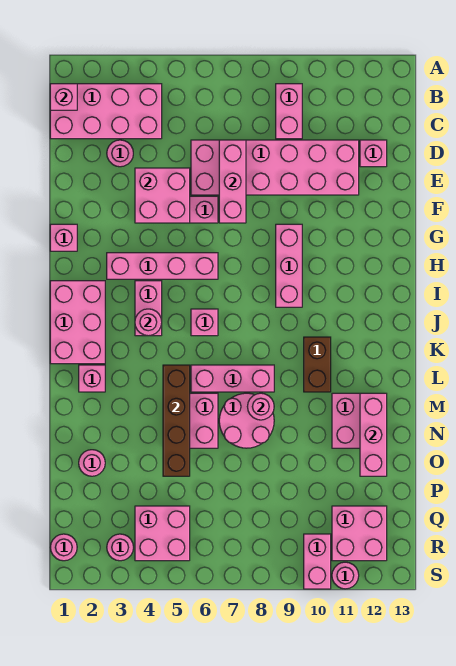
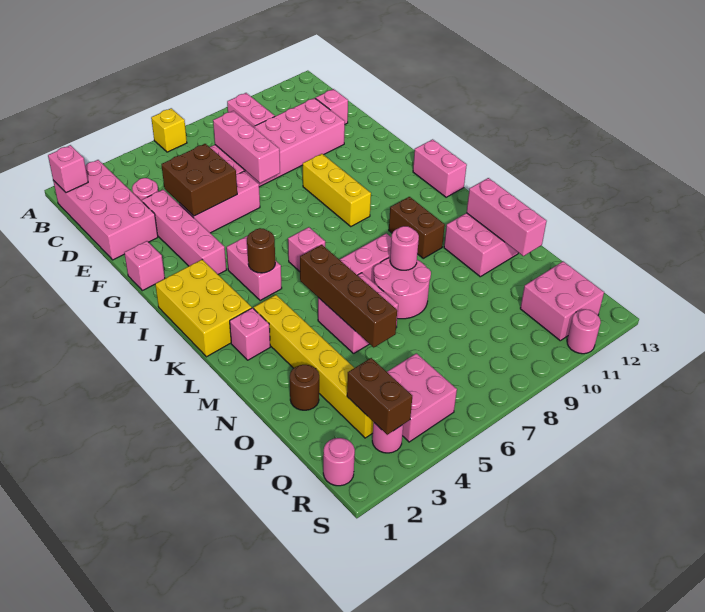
none -> yellow 1x1 brick [151,108,187,152]
pink 2x4 brick [50,84,162,139] -> pink 2x4 brick turned to [53,160,158,260]
pink 2x2 brick [135,168,190,223] -> brown 2x2 brick [161,144,237,216]
pink 1x3 brick [276,224,302,307] -> yellow 1x3 brick [303,154,371,226]
pink 1x4 brick [107,253,218,279] -> pink 1x4 brick turned to [142,190,226,274]
pink 2x3 brick [50,281,105,364] -> yellow 2x3 brick [155,260,252,357]
pink 1x1 round brick [135,309,162,336] -> brown 1x1 round brick [247,228,275,273]
none -> yellow 1x6 brick [254,295,373,438]
pink 1x1 round brick [79,450,105,476] -> brown 1x1 round brick [290,365,319,410]
none -> brown 1x2 brick [347,358,412,435]
pink 1x2 brick [304,534,331,589] -> pink 1x2 brick moved to [413,139,467,197]

